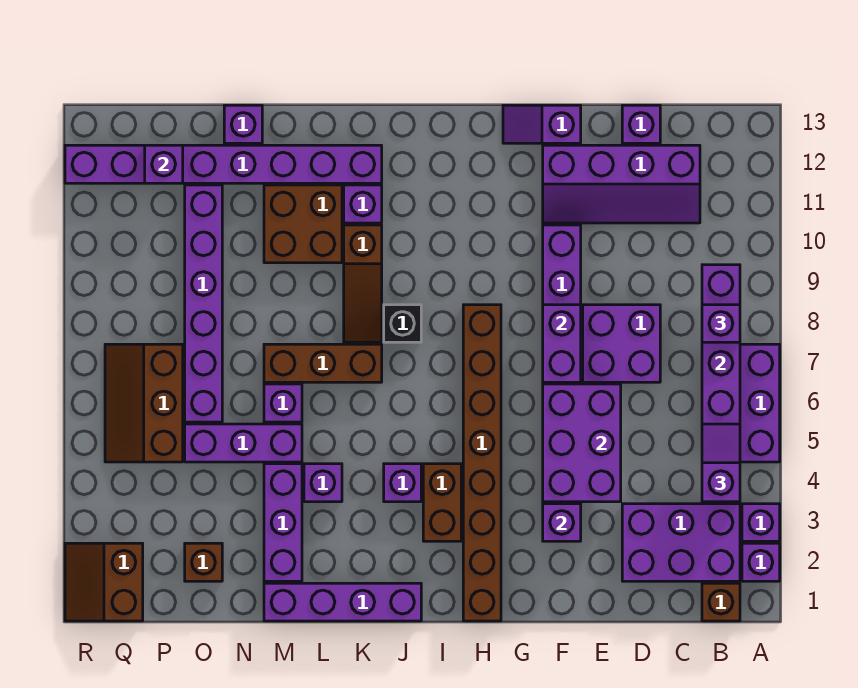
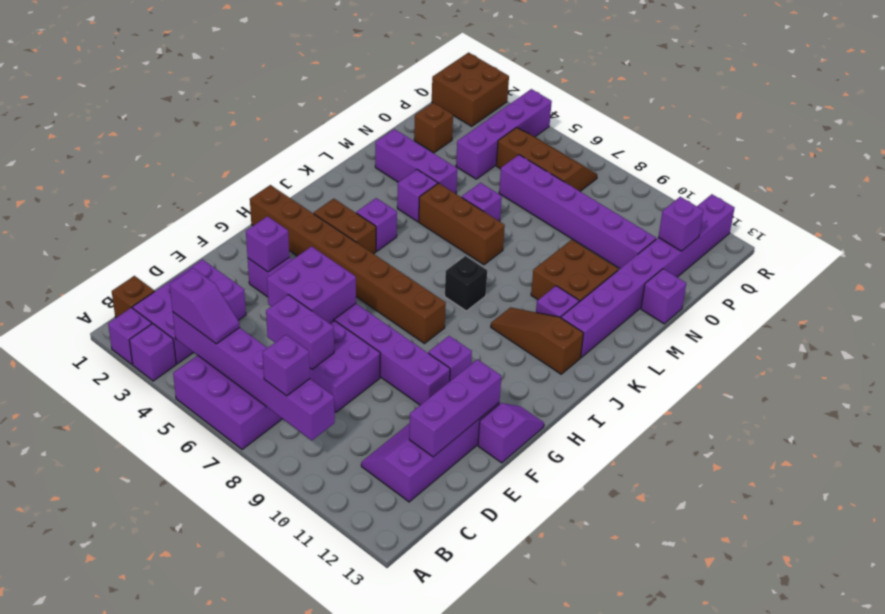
purple 1x1 brick [622,105,660,143] -> purple 1x1 brick moved to [428,336,472,381]
purple 2x3 brick [543,384,621,502] -> purple 2x2 brick [267,246,356,323]
purple 1x2 brick [543,305,581,382] -> purple 1x2 brick moved to [266,295,334,369]
purple 1x4 brick [264,583,421,621] -> purple 1x4 brick moved to [456,89,552,179]
brown 1x3 brick [264,344,382,382] -> brown 1x3 brick turned to [419,183,505,265]
brown 1x3 slope [344,225,382,342] -> brown 1x3 slope moved to [491,307,583,374]
purple 1x3 brick [185,424,302,462] -> purple 1x3 brick moved to [409,359,501,457]
brown 2x2 slope [65,543,143,621] -> brown 2x2 brick [432,53,509,126]

